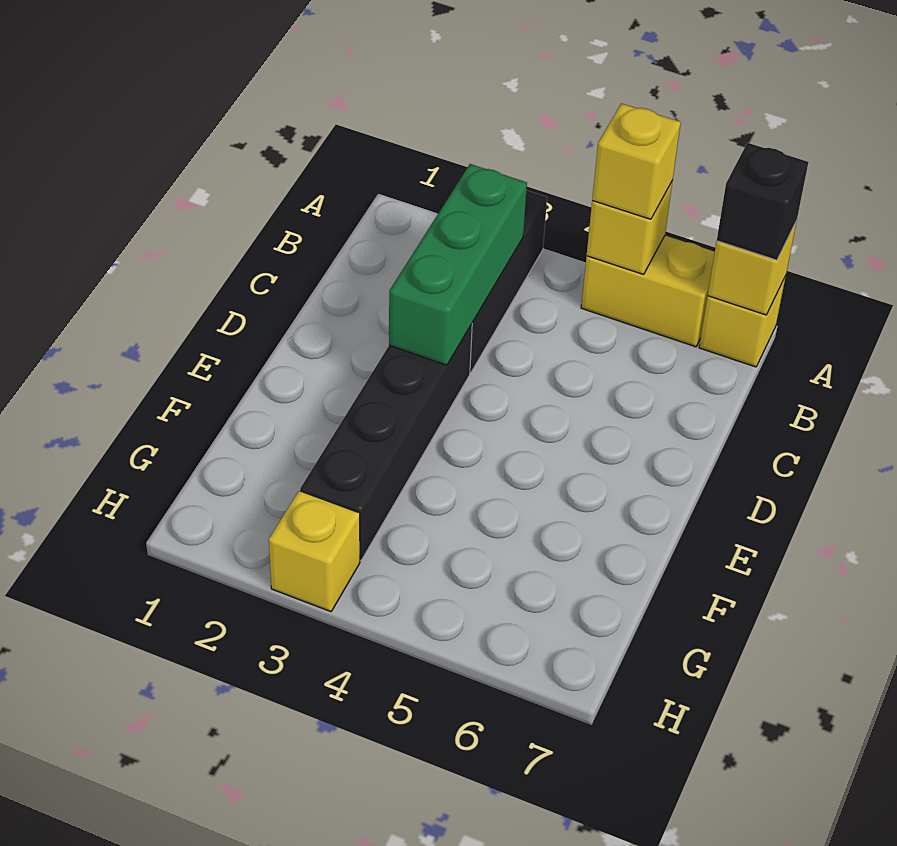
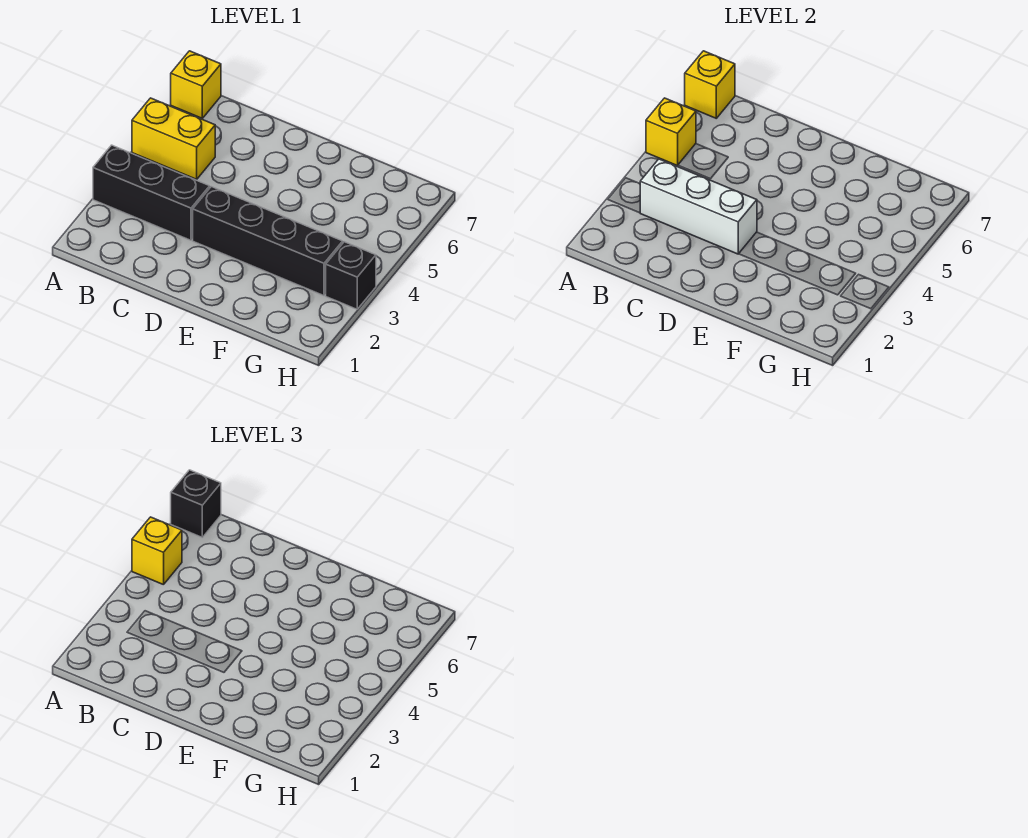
yellow 1x2 brick [581,236,715,347] -> yellow 1x2 brick turned to [132,98,215,179]
green 1x3 brick [389,164,527,365] -> white 1x3 brick [640,159,757,254]
yellow 1x1 brick [269,491,360,612] -> black 1x1 brick [326,242,376,309]

